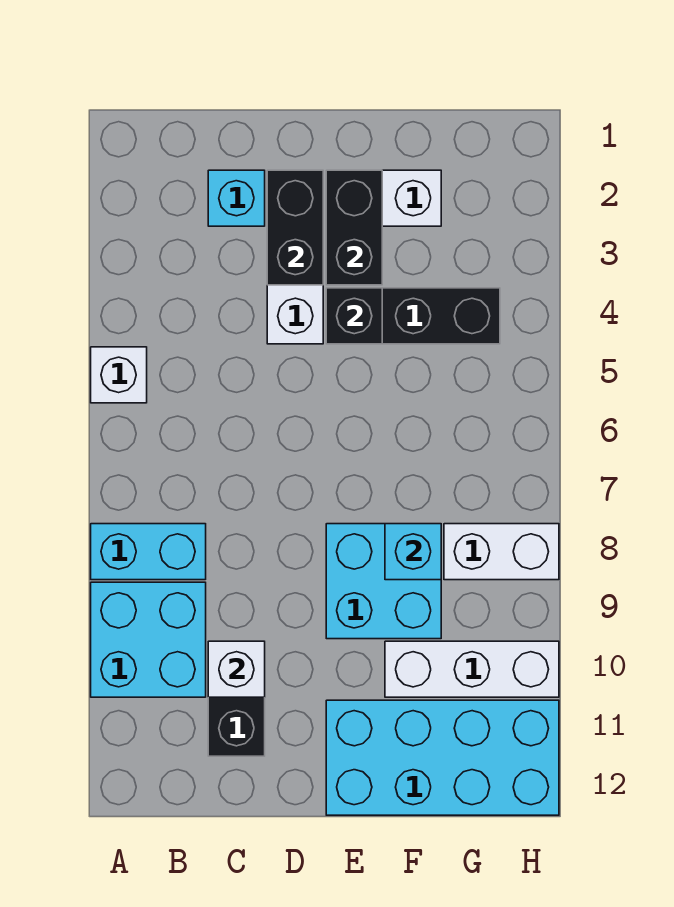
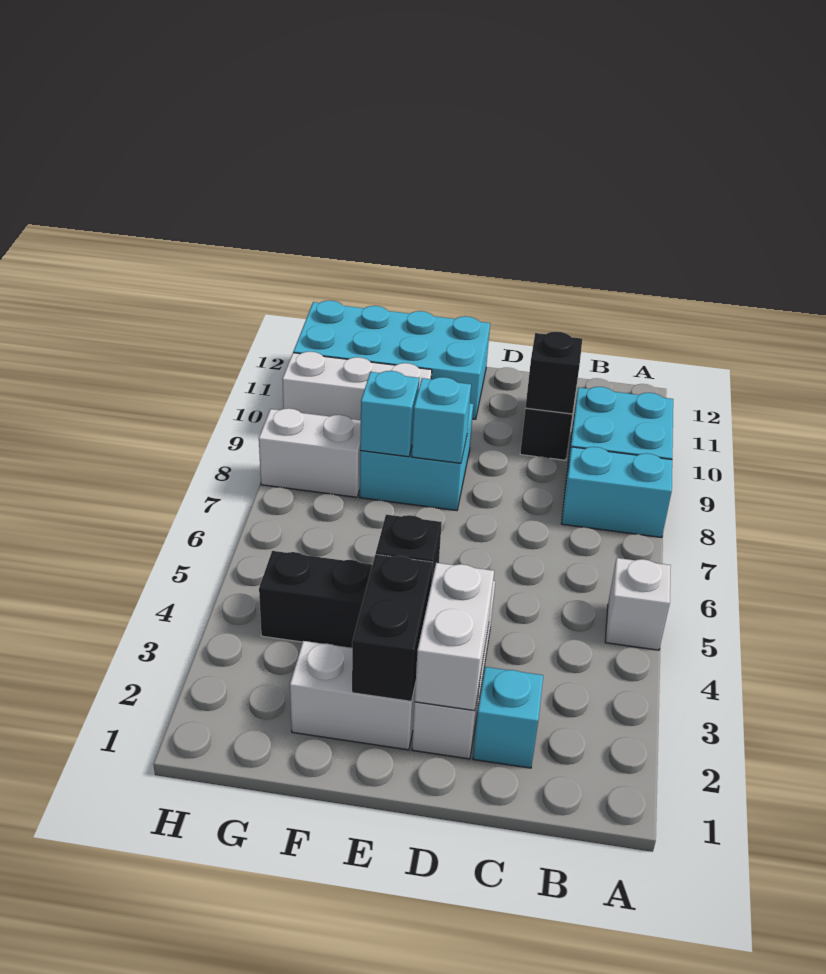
white 1x1 brick [208,641,265,697] -> black 1x1 brick [525,332,582,414]
black 1x2 brick [267,170,323,285] -> white 1x2 brick [415,563,494,711]
none -> cyan 1x1 brick [412,377,471,463]

